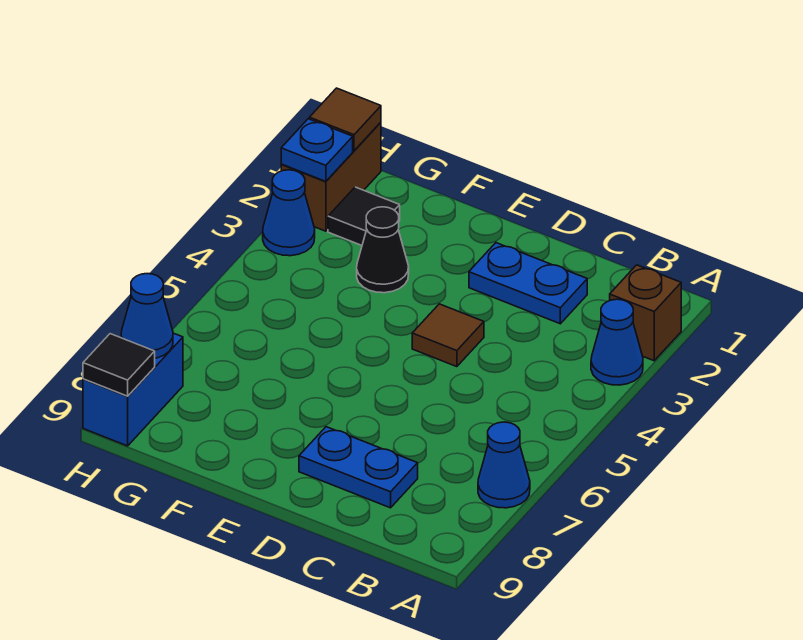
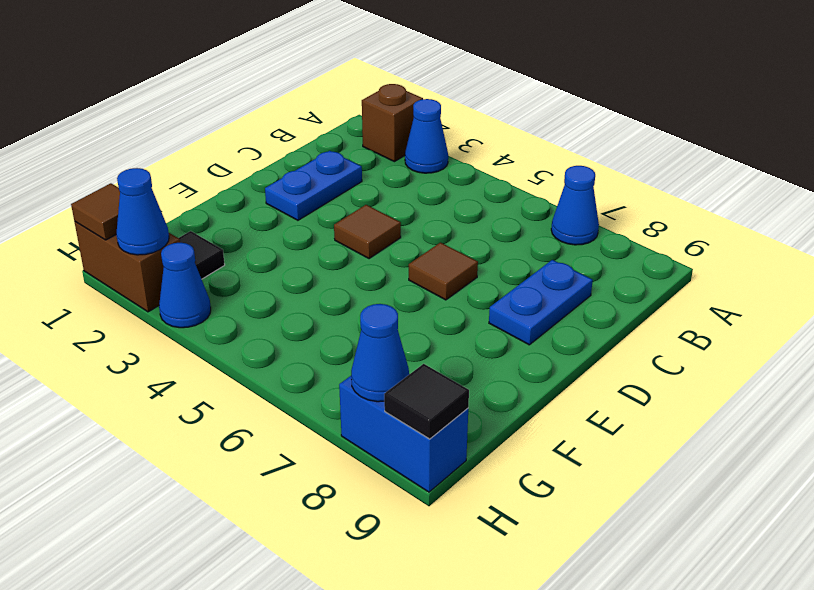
none -> brown 1x1 tile [409,243,478,300]
black 1x1 cone [357,207,409,293] -> none
blue 1x1 plate [281,119,353,181] -> blue 1x1 cone [116,168,169,255]

